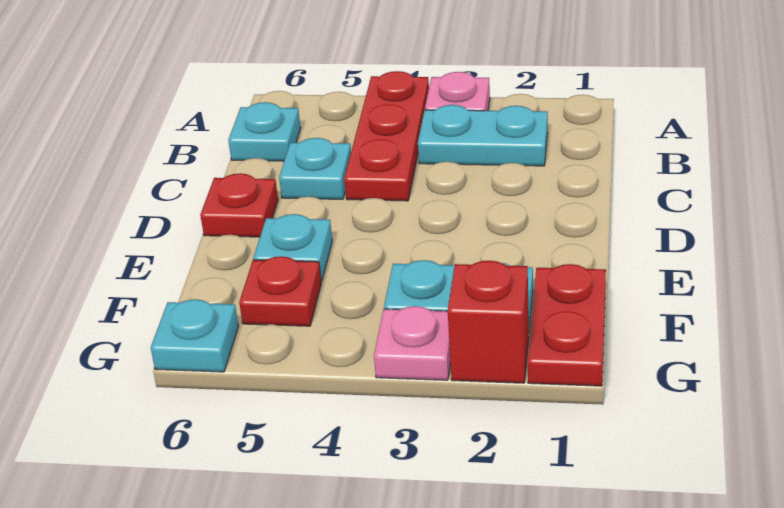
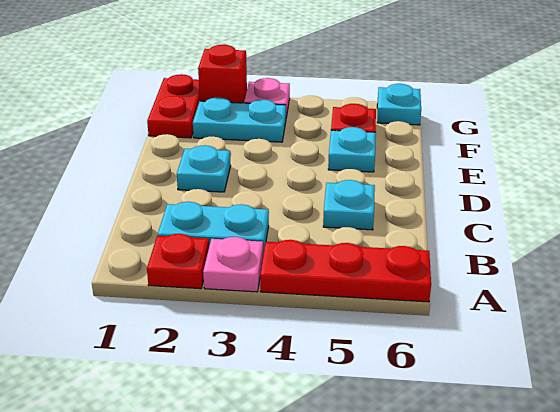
red 1x3 plate [344,71,429,201] -> red 1x3 plate turned to [260,240,431,302]
cyan 1x1 plate [228,102,301,161] -> cyan 1x1 plate moved to [177,145,231,192]
red 1x1 plate [200,173,278,237] -> red 1x1 plate moved to [147,234,209,289]

